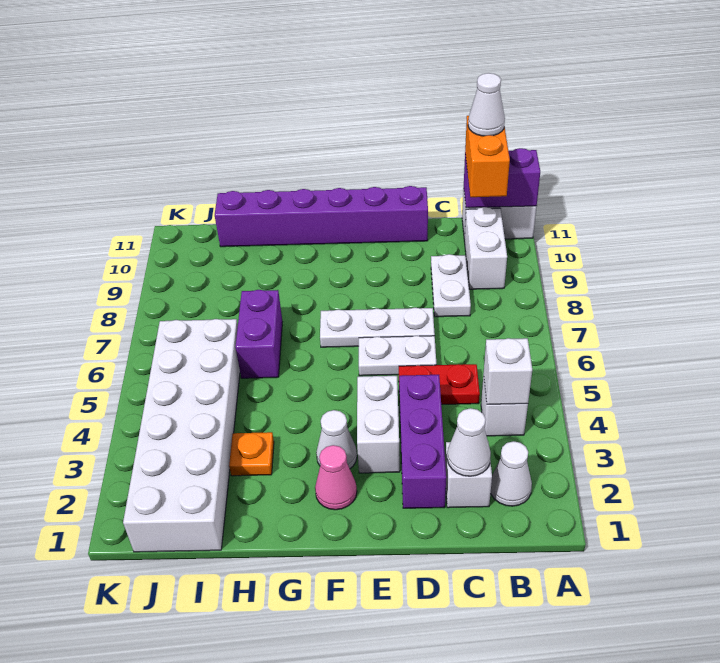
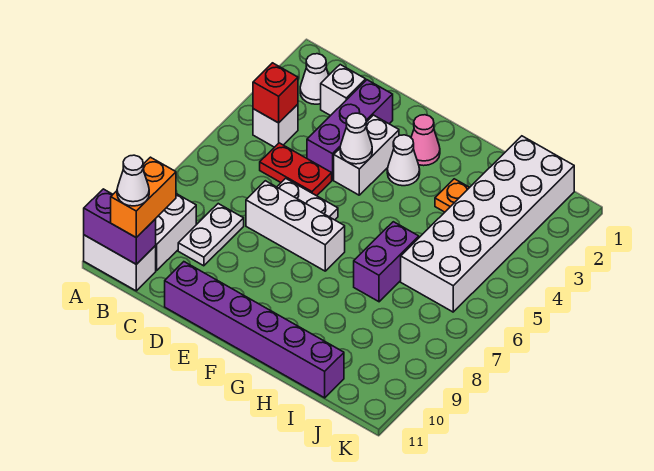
white 1x1 brick [484,338,532,404] -> red 1x1 brick [253,63,298,123]
white 1x1 cone [447,408,491,476] -> white 1x1 cone moved to [340,113,372,164]
white 1x3 plate [320,308,435,347] -> white 1x3 brick [246,181,345,271]

